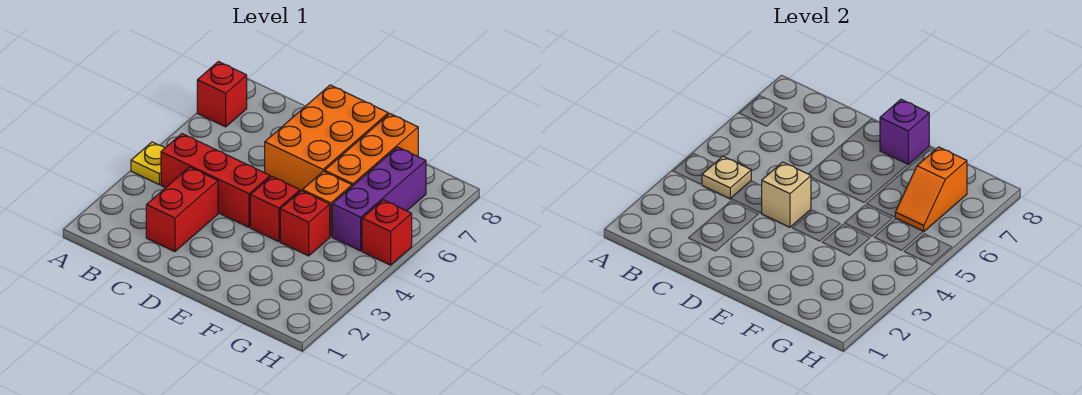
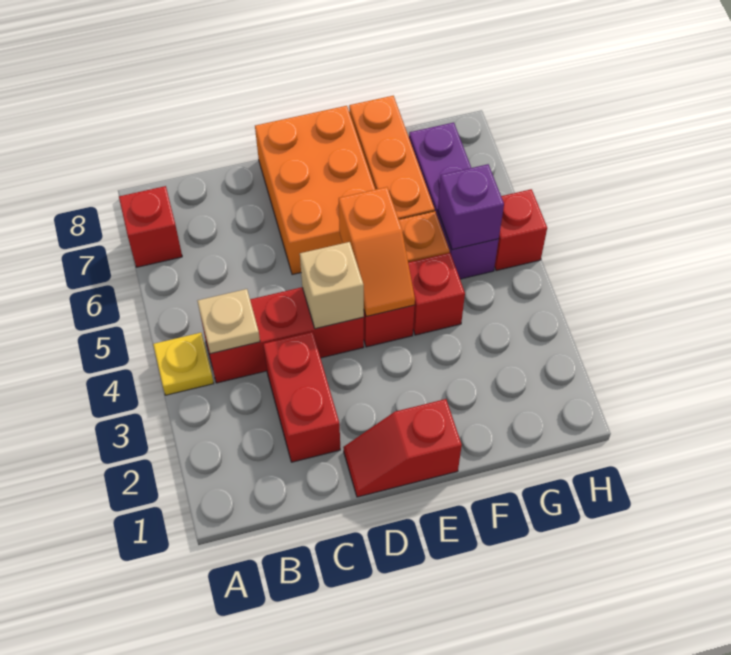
none -> red 1x2 slope [343,399,462,497]
purple 1x1 brick [880,99,929,164] -> purple 1x1 brick moved to [438,164,504,250]
orange 1x2 slope [895,147,967,232] -> orange 1x2 slope moved to [339,187,415,317]

